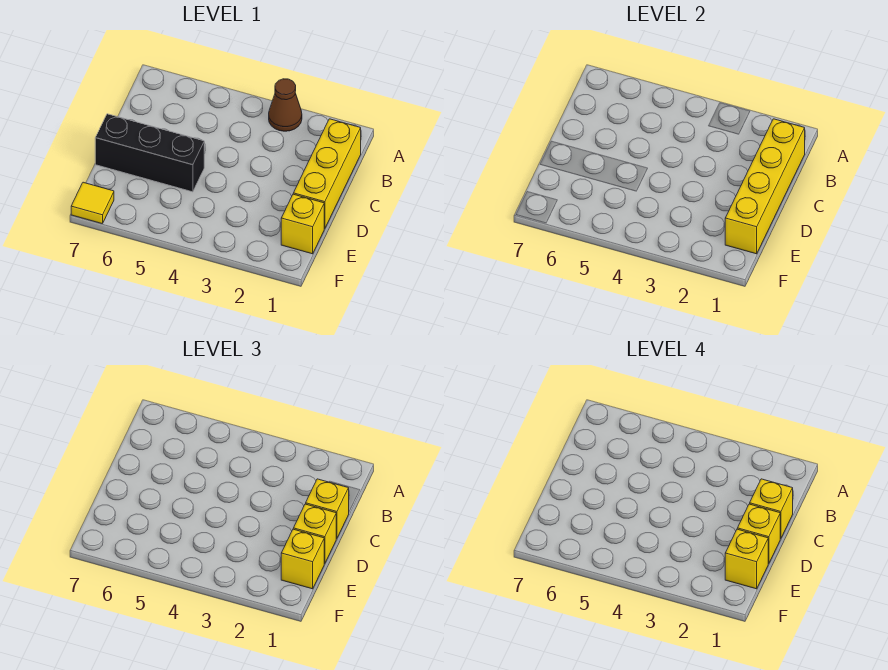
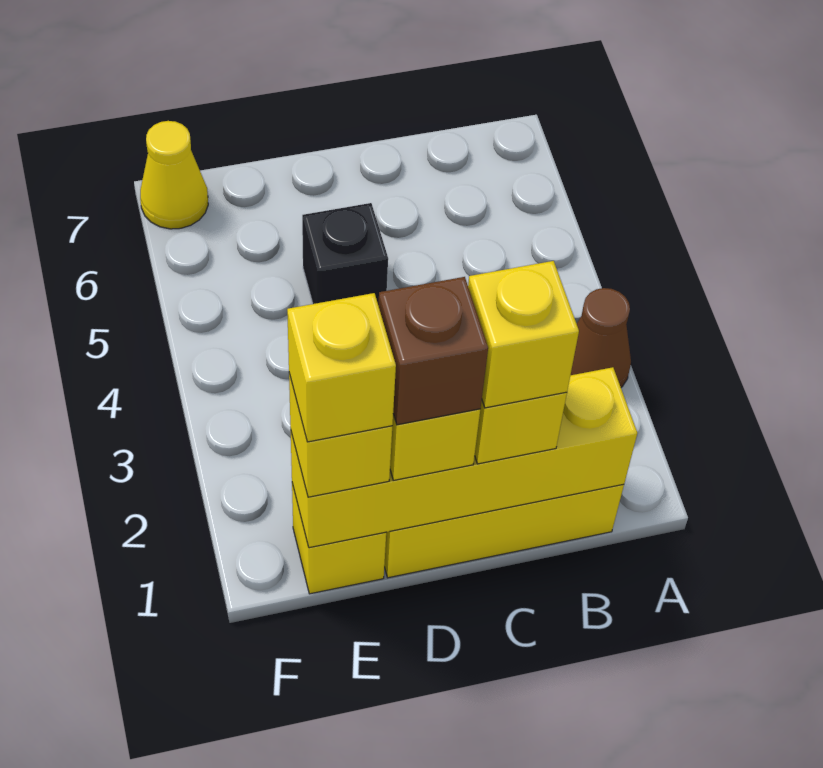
yellow 1x1 brick [737,504,780,564] -> brown 1x1 brick [378,277,488,425]
black 1x3 brick [95,114,204,192] -> black 1x1 brick [302,203,388,304]
yellow 1x1 tile [71,182,114,224] -> yellow 1x1 cone [140,121,208,229]

